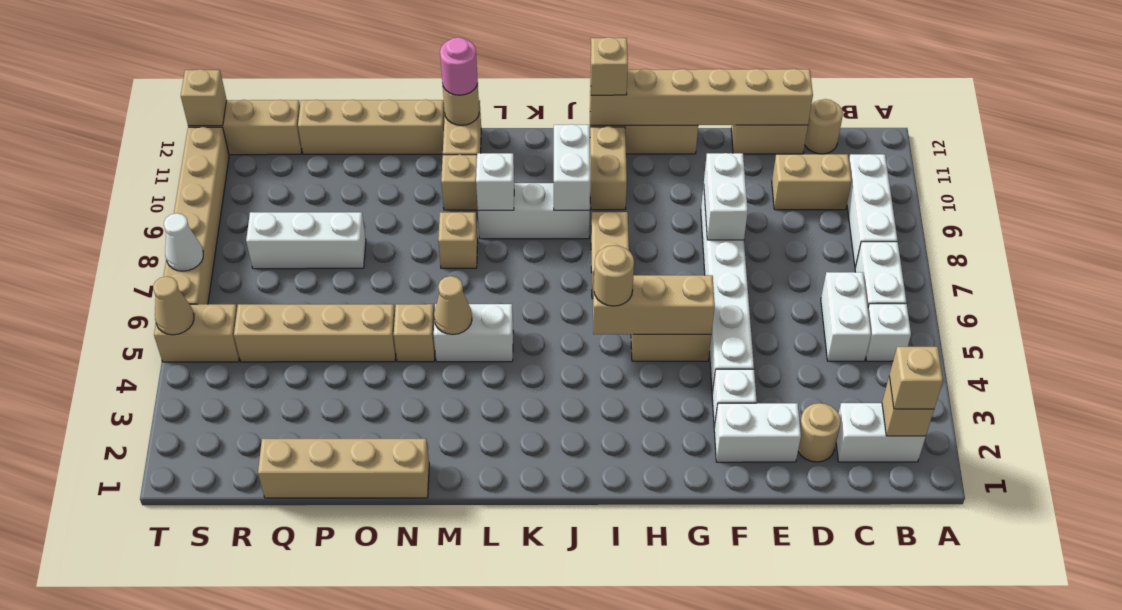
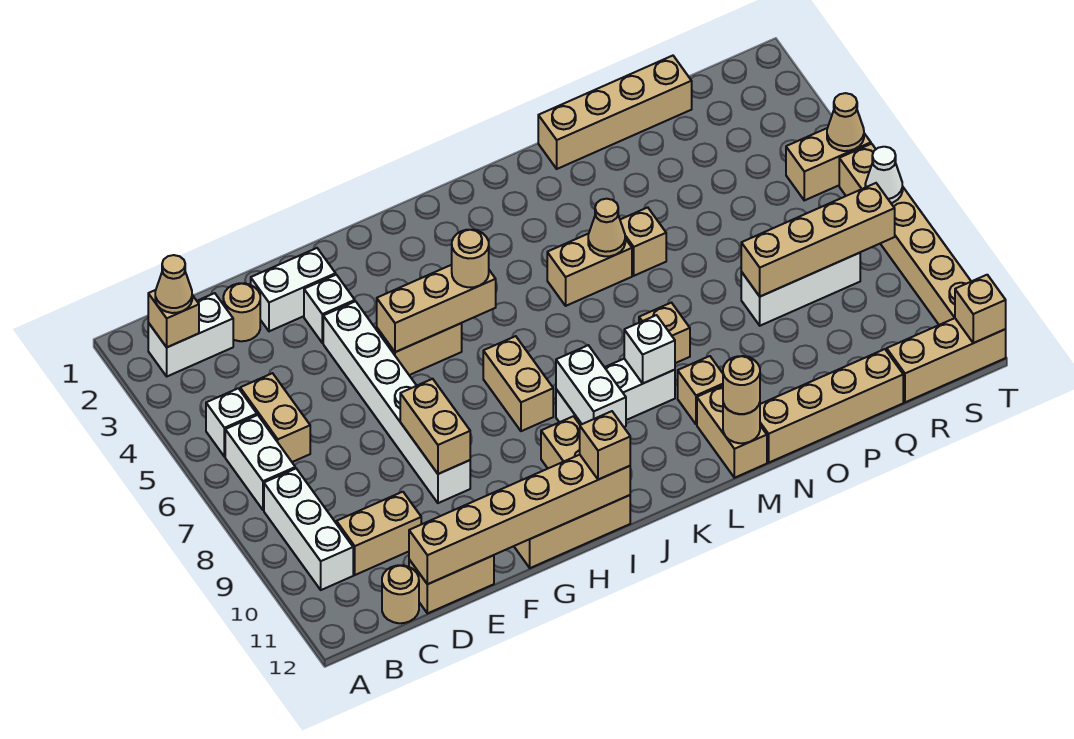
tan 1x1 brick [889,347,943,409] -> tan 1x1 cone [155,255,192,313]
white 1x2 brick [821,272,871,361] -> tan 1x2 brick [240,373,310,462]
white 1x2 brick [704,153,748,240] -> tan 1x2 brick [400,379,470,474]
white 1x2 brick [434,304,513,362] -> tan 1x2 brick [547,234,632,306]
pink 1x1 round brick [440,37,478,95] -> tan 1x1 round brick [723,356,760,414]
tan 1x4 brick [234,304,396,362] -> tan 1x4 brick moved to [741,183,895,297]

